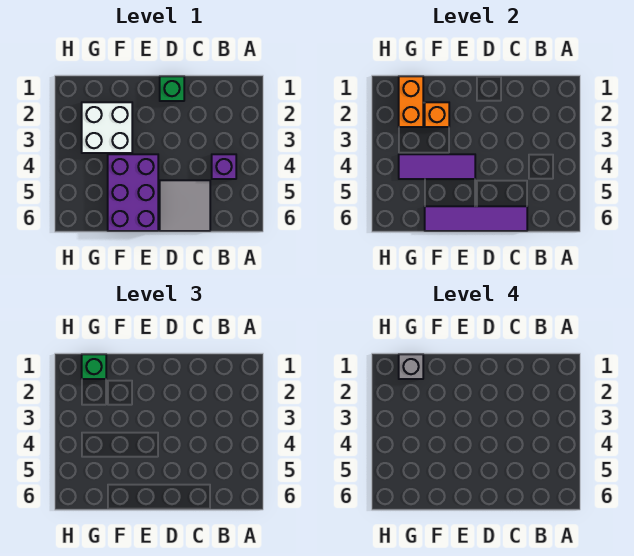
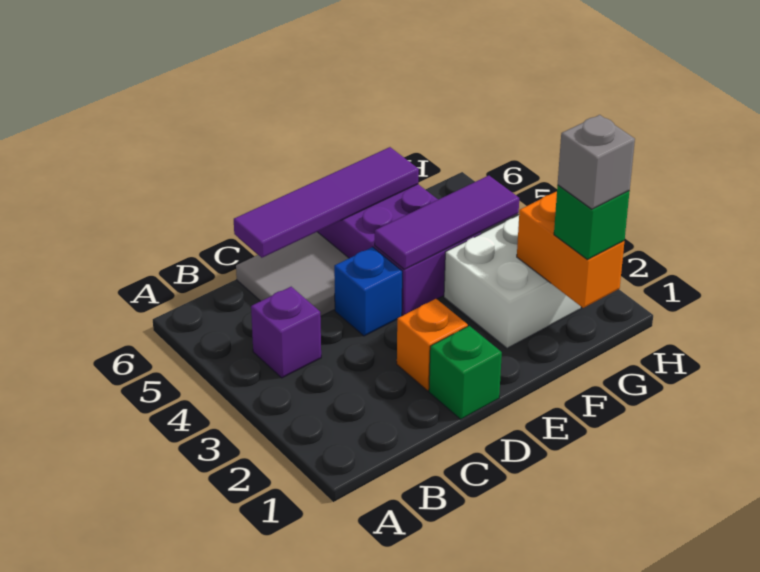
none -> blue 1x1 brick [334,247,402,336]
orange 1x1 brick [425,102,449,127] -> orange 1x1 brick moved to [397,299,468,391]

